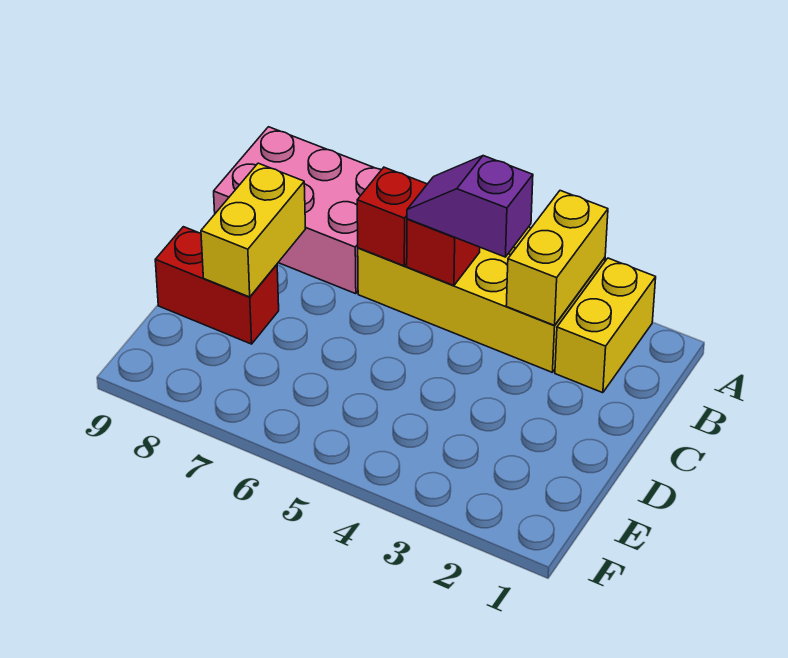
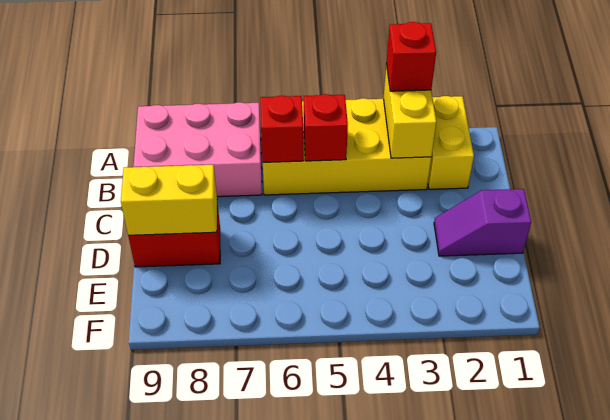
none -> red 1x1 brick [386,22,436,91]
purple 1x2 slope [407,156,533,257] -> purple 1x2 slope moved to [434,189,531,256]
yellow 1x2 brick [201,163,306,297] -> yellow 1x2 brick turned to [121,165,217,236]

